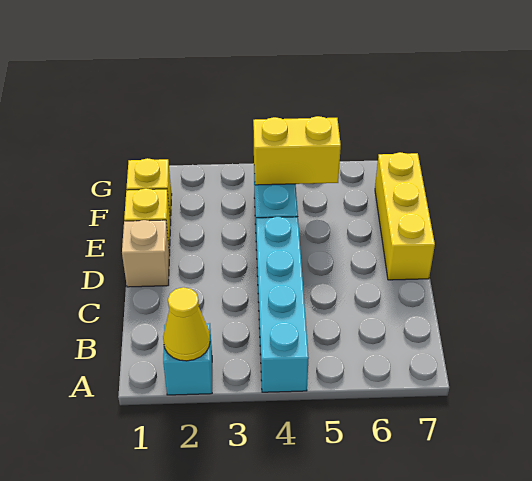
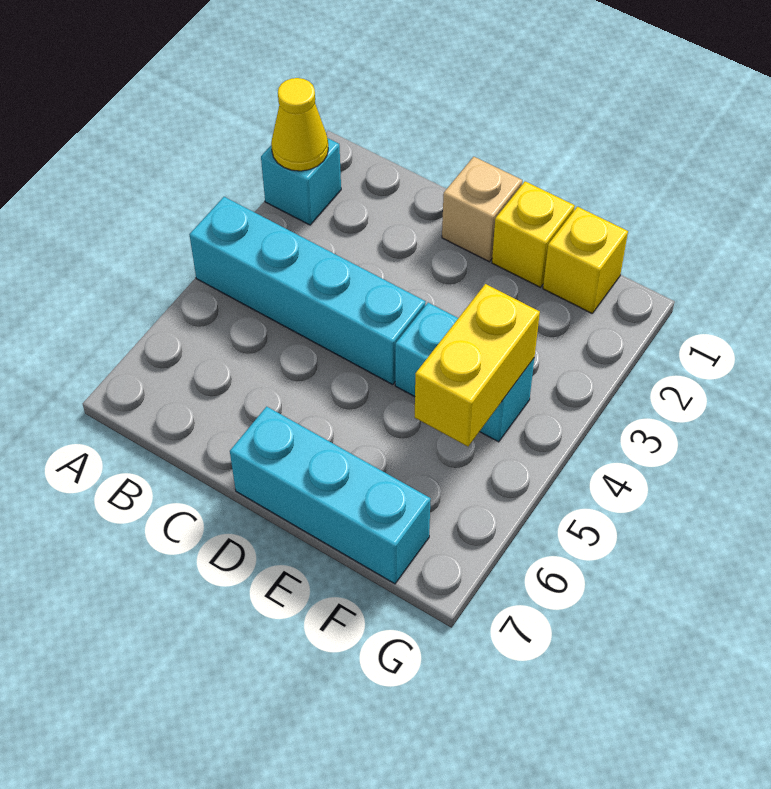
yellow 1x3 brick [375,152,435,280] -> cyan 1x3 brick [230,407,431,584]

